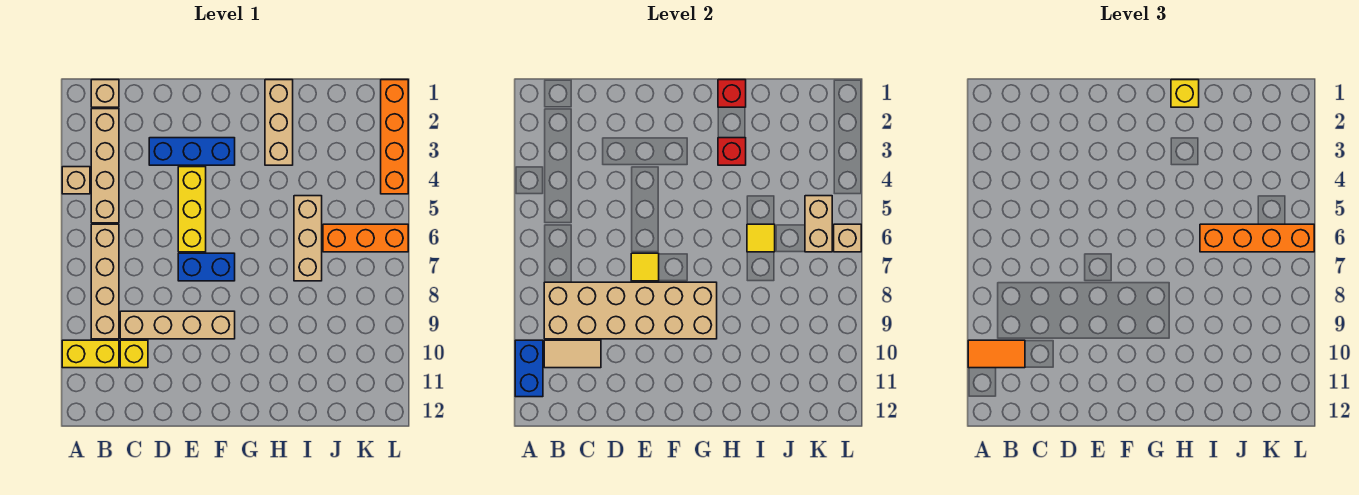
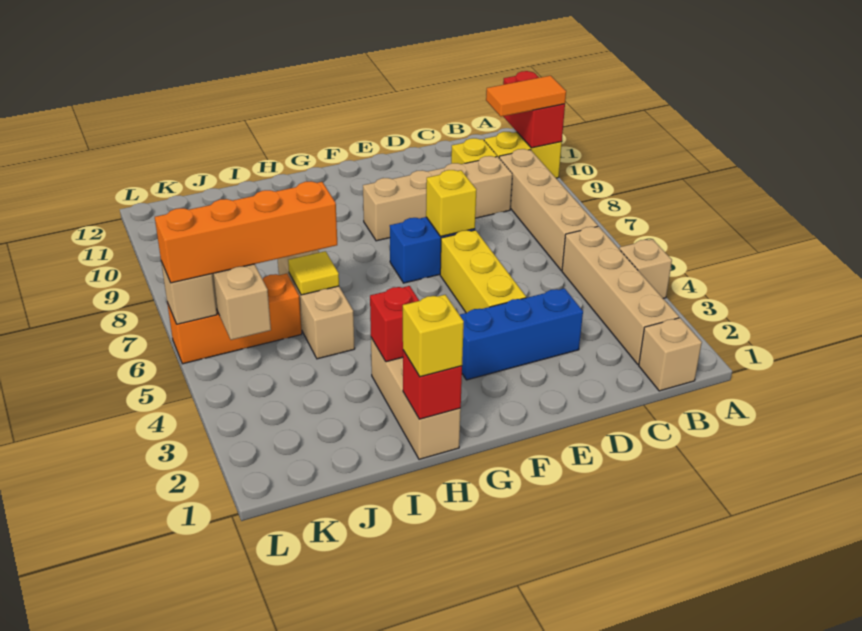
blue 1x2 brick [515,340,543,397] -> red 1x2 brick [503,71,565,148]
tan 2x6 brick [544,282,717,339] -> none
tan 1x2 tile [544,340,601,368] -> none
yellow 1x1 tile [631,253,659,281] -> yellow 1x1 brick [426,170,476,236]
orange 1x4 brick [381,80,408,194] -> none

